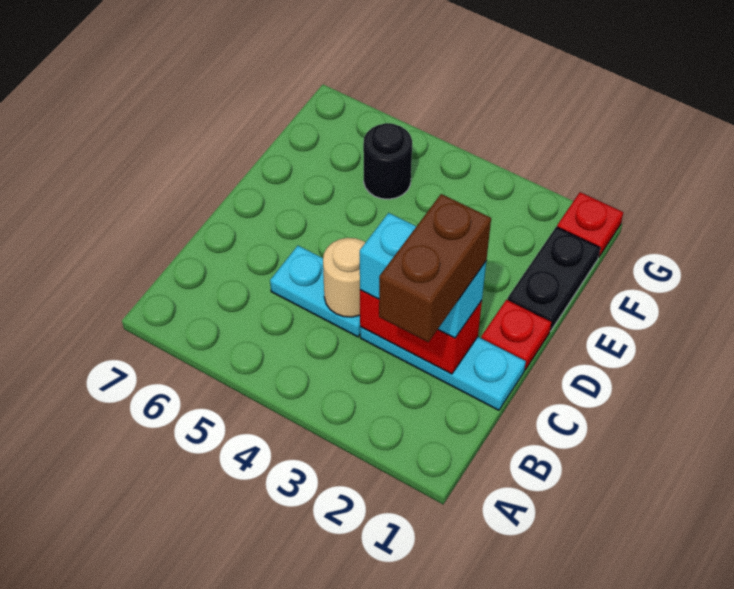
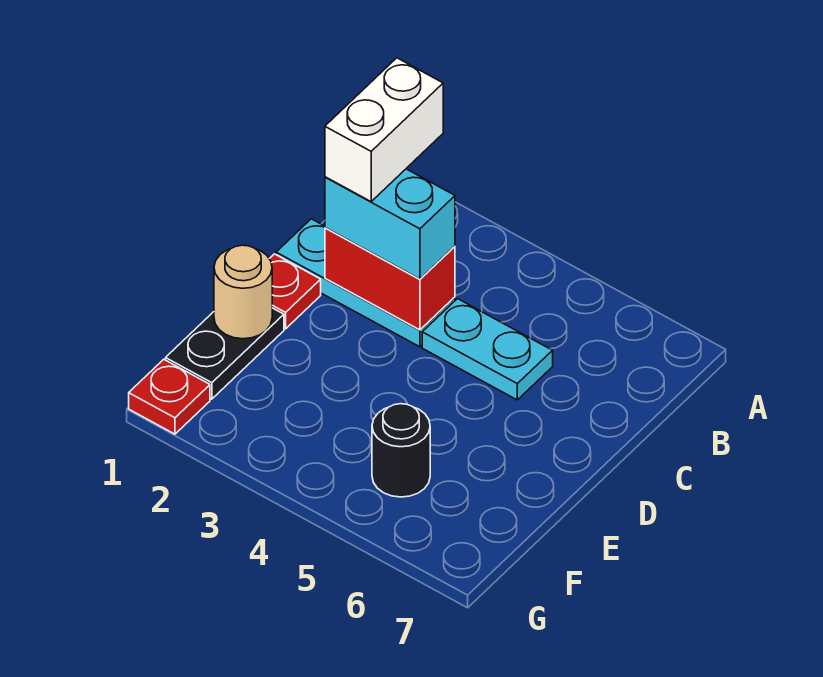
brown 1x2 brick [379,194,491,342] -> white 1x2 brick [325,58,443,202]
tan 1x1 round brick [323,238,366,317] -> tan 1x1 round brick moved to [214,245,272,339]

